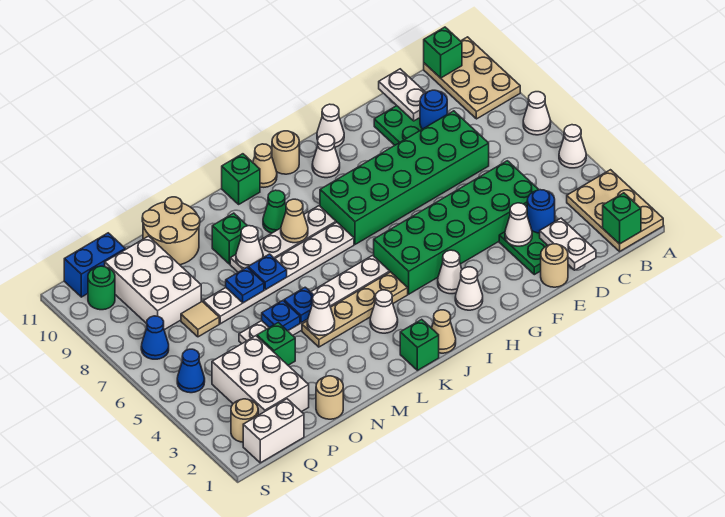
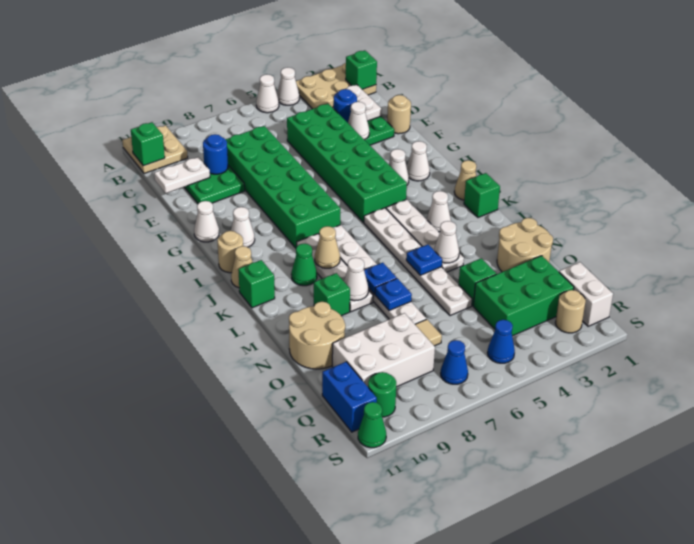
white 1x1 cone [523,92,551,135] -> white 1x1 cone moved to [277,68,299,105]
tan 2x3 plate [424,37,520,119] -> tan 2x2 plate [122,125,188,173]
white 1x2 plate [540,218,596,270] -> white 1x2 plate turned to [338,85,382,121]
tan 1x4 plate [302,272,408,347] -> white 1x4 plate [386,199,464,272]
blue 1x1 plate [262,301,300,331] -> none
tan 1x1 round brick [316,376,343,419] -> tan 2x2 round brick [497,218,553,272]
white 2x3 brick [212,336,309,415] -> green 2x3 brick [473,256,574,336]
none -> green 1x1 cone [358,402,386,448]

